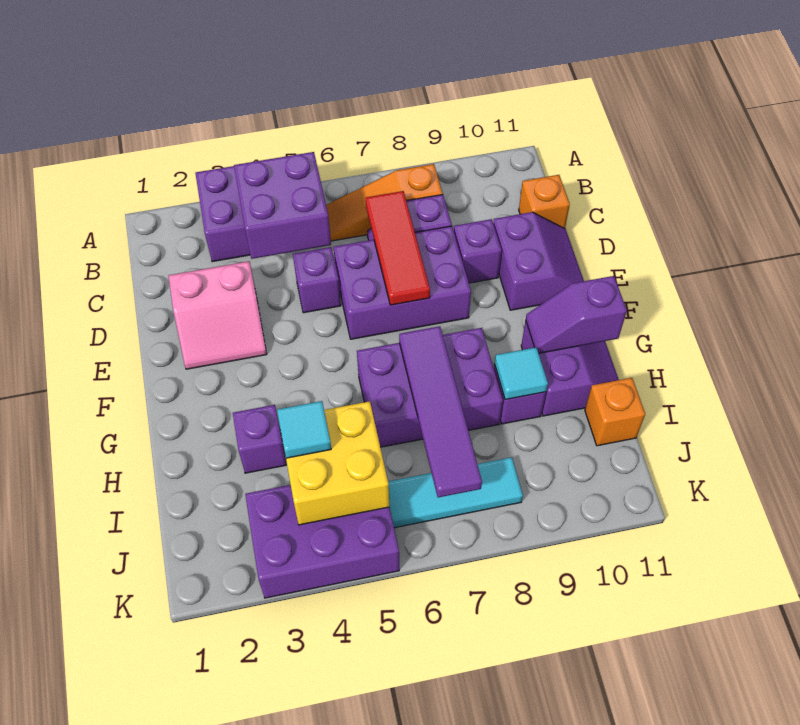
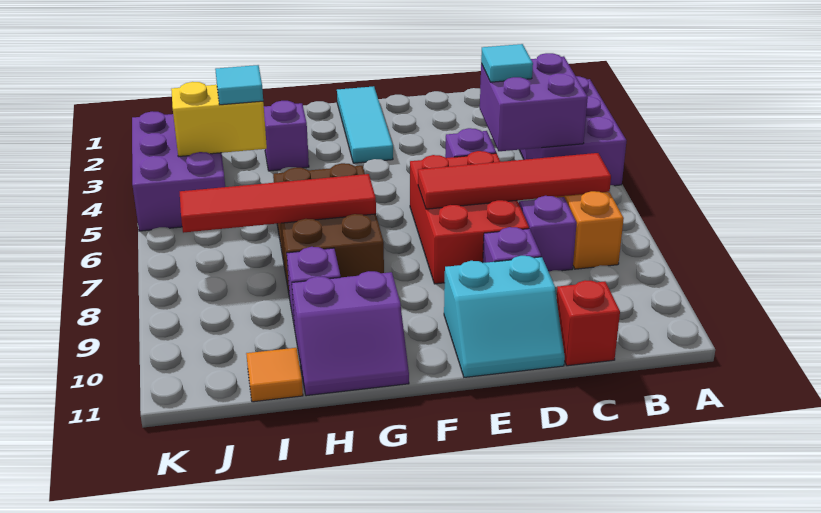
red 1x3 tile [366,191,430,305] -> red 1x4 tile [418,153,611,209]
orange 1x1 brick [519,175,570,229] -> red 1x1 brick [557,280,620,366]
pink 2x2 slope [169,261,267,369] -> none
purple 2x3 brick [334,226,471,339] -> red 2x3 brick [410,151,529,284]
purple 2x2 slope [493,212,584,310] -> cyan 2x2 slope [444,256,565,377]
purple 2x3 brick [357,328,503,447] -> brown 2x3 brick [273,163,384,298]
purple 1x4 tile [399,326,482,497] -> red 1x4 tile [180,174,376,233]
purple 1x2 slope [526,276,627,353] -> none
cyan 1x1 tile [495,347,548,400] -> cyan 1x1 tile moved to [481,44,533,82]
yellow 2x2 brick [286,401,389,525] -> yellow 1x2 brick [171,82,267,157]
orange 1x1 brick [585,378,645,446] -> orange 1x1 tile [246,348,303,402]
cyan 1x3 tile [388,457,523,528] -> cyan 1x3 tile moved to [337,86,393,163]

